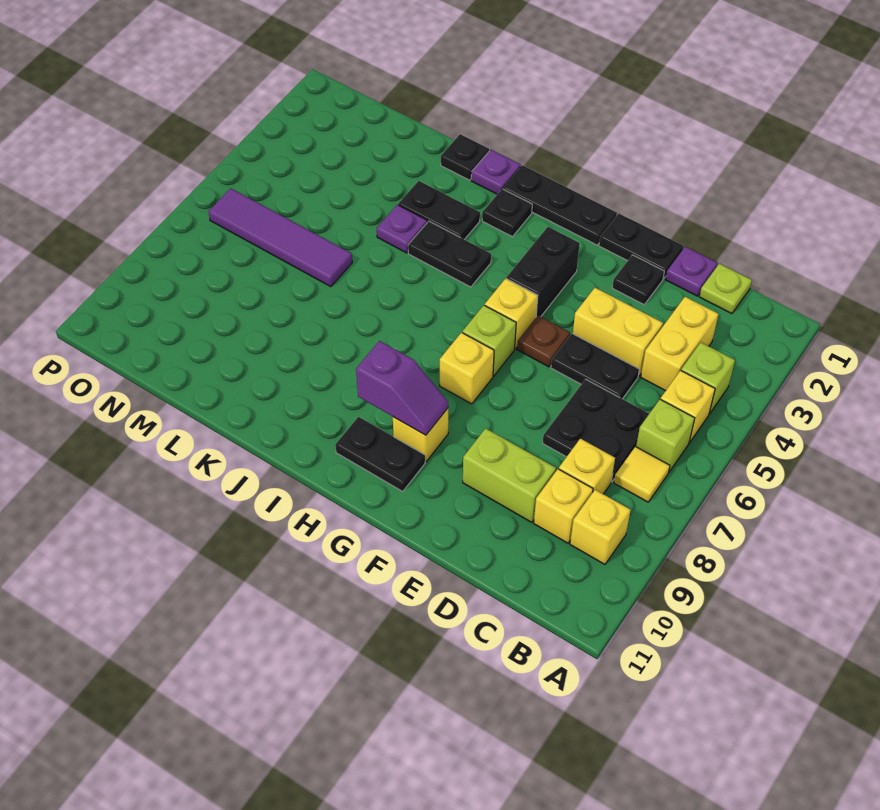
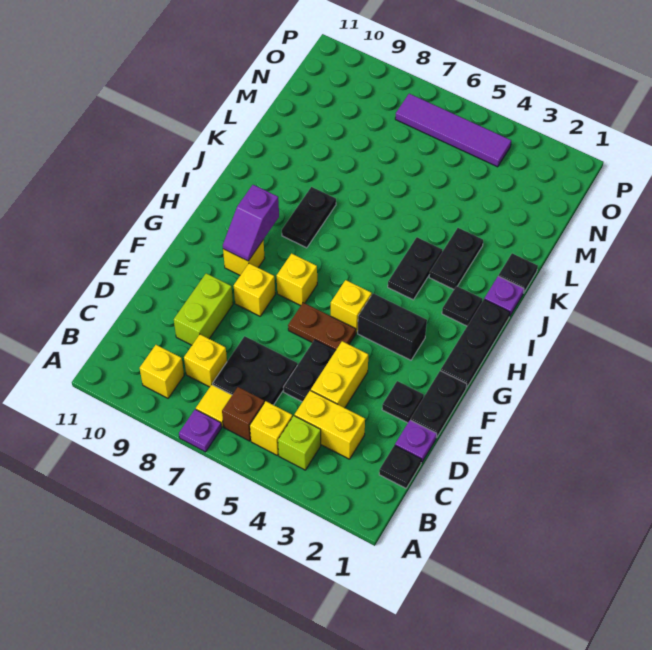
lime 1x1 brick [636,399,695,472] -> brown 1x1 brick [222,387,265,441]
lime 1x1 plate [699,264,752,314] -> black 1x1 plate [379,445,421,488]
yellow 1x1 brick [534,469,593,543] -> yellow 1x1 brick moved to [234,263,275,316]
brown 1x1 plate [517,316,570,367] -> brown 1x2 plate [288,303,356,350]
lime 1x1 brick [462,305,516,376] -> none
black 1x2 plate [335,417,425,491] -> black 1x2 plate moved to [282,187,336,248]
purple 1x1 plate [377,205,427,253] -> purple 1x1 plate moved to [179,409,222,452]
purple 1x4 tile [209,188,352,287] -> purple 1x4 tile turned to [395,94,511,167]

